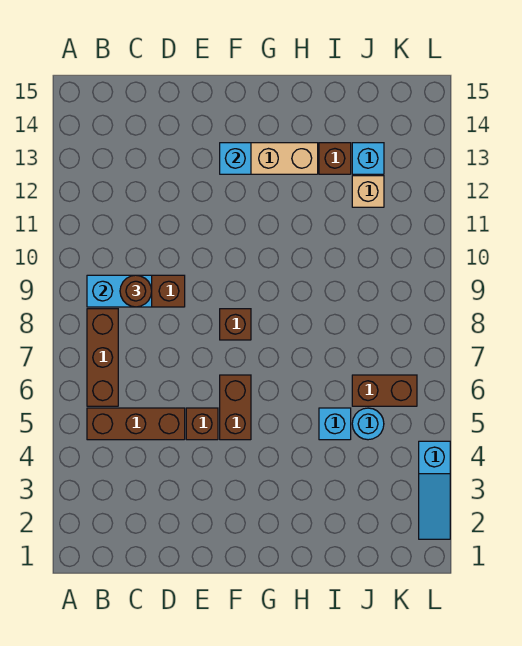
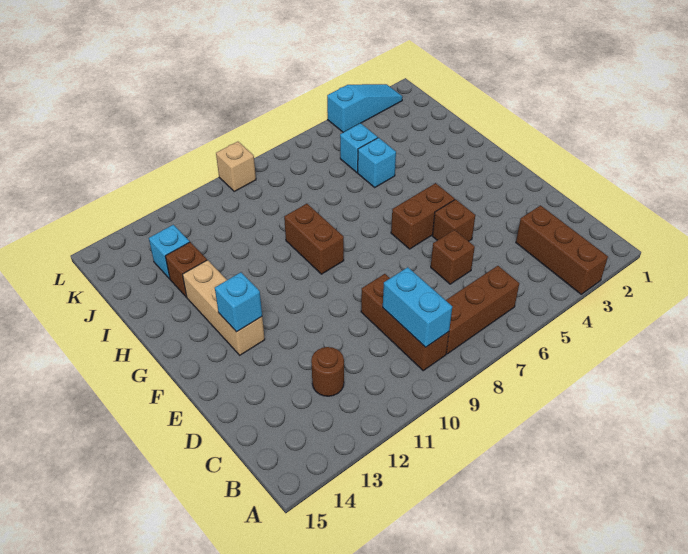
brown 1x3 brick [87,408,185,440] -> brown 1x3 brick moved to [516,206,608,294]
brown 1x1 round brick [120,275,152,307] -> brown 1x1 round brick moved to [311,347,344,396]
brown 1x1 brick [220,309,251,340] -> brown 1x1 brick moved to [431,230,475,284]
cyan 1x1 round brick [352,408,384,440] -> cyan 1x1 brick [340,123,378,172]
brown 1x2 brick [352,375,417,406] -> brown 1x2 brick moved to [284,204,344,274]
tan 1x1 brick [352,176,384,207] -> tan 1x1 brick moved to [216,142,256,191]

